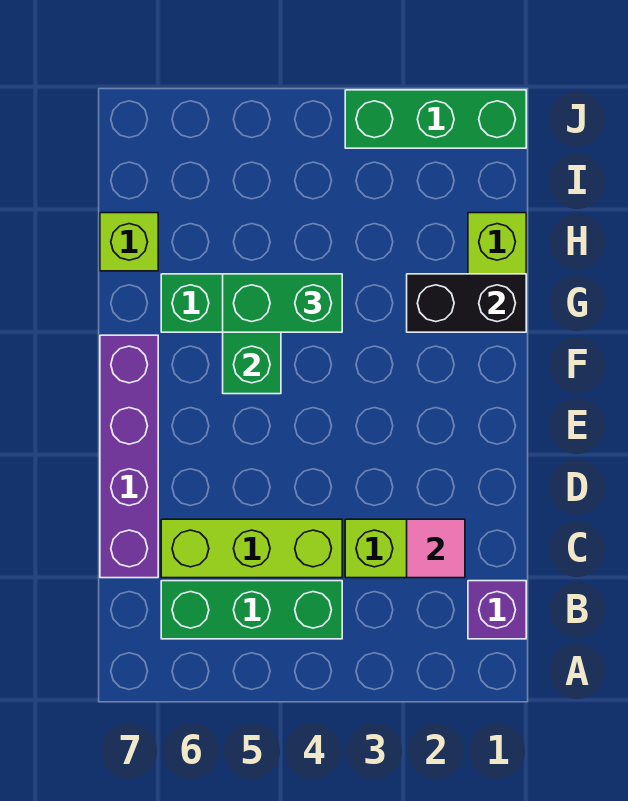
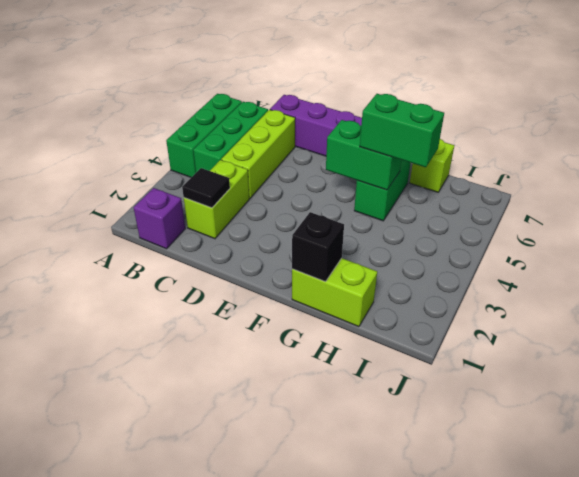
pink 1x1 tile [407,519,465,578] -> black 1x1 tile [182,168,230,208]
black 1x2 brick [407,274,526,332] -> black 1x1 brick [292,212,344,282]
green 1x2 brick [223,274,342,332] -> green 1x2 brick turned to [360,94,444,167]
green 1x3 brick [345,90,526,148] -> green 1x3 brick moved to [166,94,242,177]

